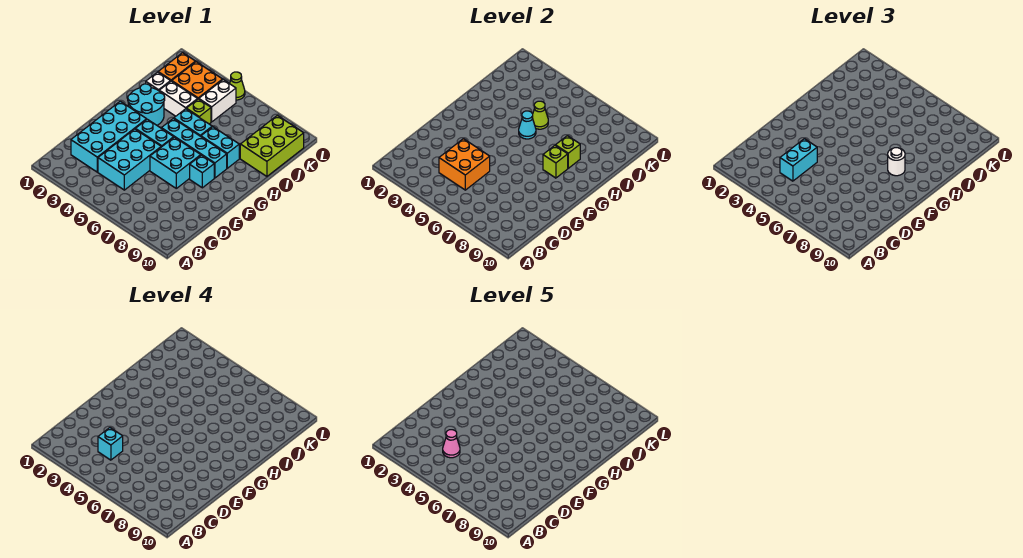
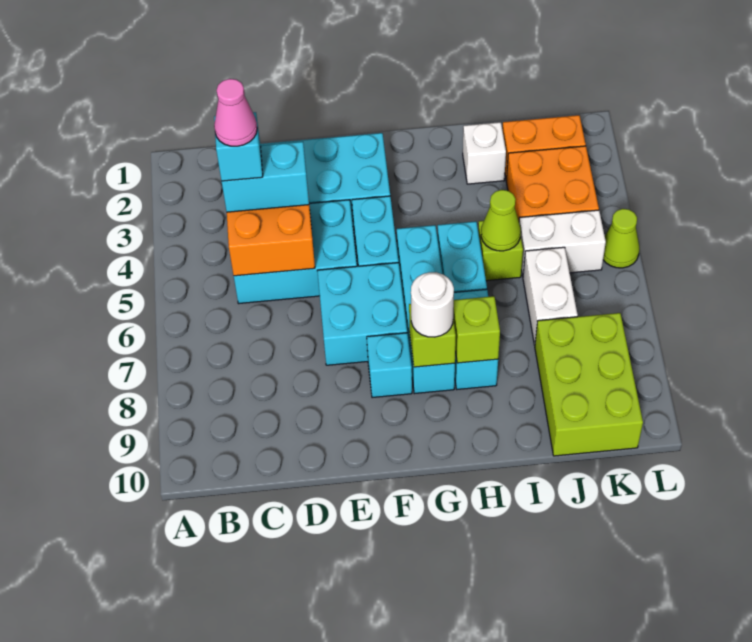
cyan 2x2 round brick [128,84,165,125] -> none
cyan 1x1 cone [519,111,536,139] -> none
white 1x2 brick [159,81,197,116] -> white 1x2 brick moved to [523,247,578,345]
lime 2x3 brick [240,115,304,176] -> lime 2x3 brick turned to [535,313,643,456]

